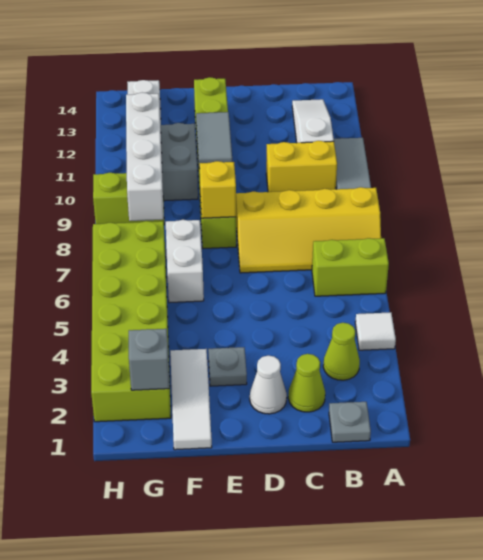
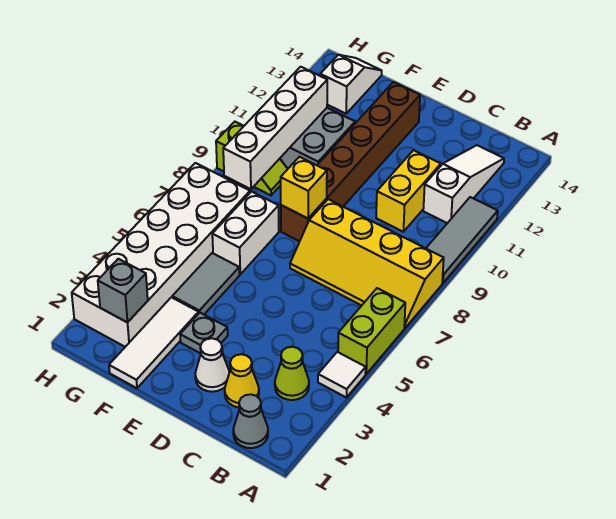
lime 1x2 brick [312,238,389,296] -> lime 1x2 brick turned to [338,288,405,374]
grey 1x1 plate [329,402,371,442] -> grey 1x1 cone [233,394,268,448]
yellow 1x2 brick [266,141,337,192] -> yellow 1x2 brick turned to [376,150,441,232]
lime 1x1 cone [288,354,325,412] -> yellow 1x1 cone [225,354,259,407]
lime 1x6 brick [194,77,236,248] -> brown 1x6 brick [281,82,420,241]
grey 1x2 tile [196,112,232,169] -> grey 1x2 tile moved to [172,253,239,314]
lime 2x6 brick [91,221,171,422] -> white 2x6 brick [72,163,250,347]

